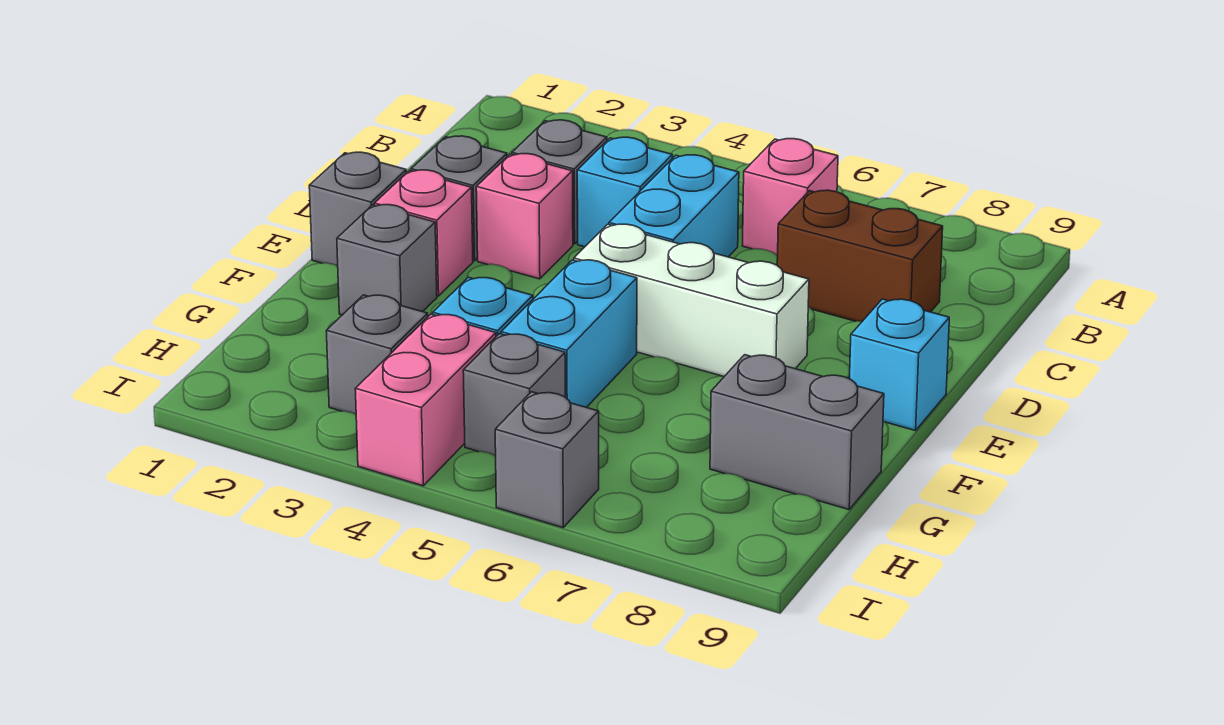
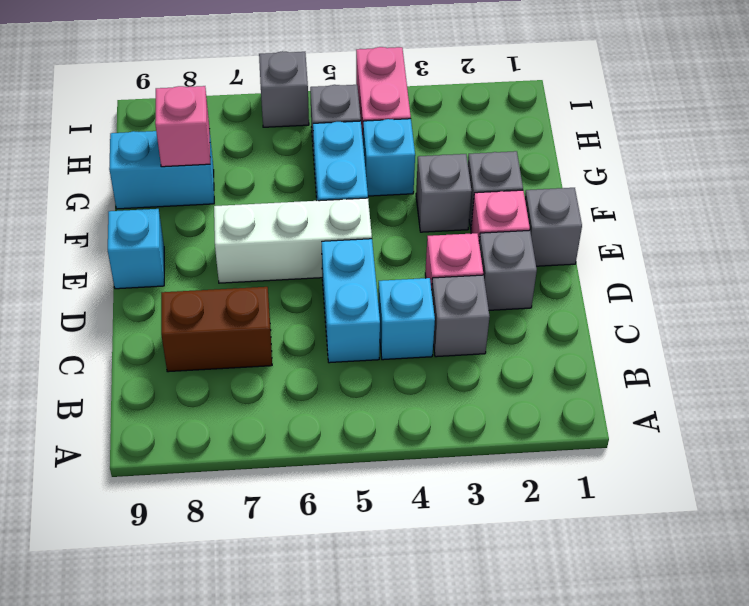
pink 1x1 brick [743,139,838,256] -> pink 1x1 brick moved to [155,86,210,167]
grey 1x2 brick [710,355,884,509] -> cyan 1x2 brick [109,131,214,209]
grey 1x1 brick [326,295,428,414] -> grey 1x1 brick moved to [416,154,472,232]

